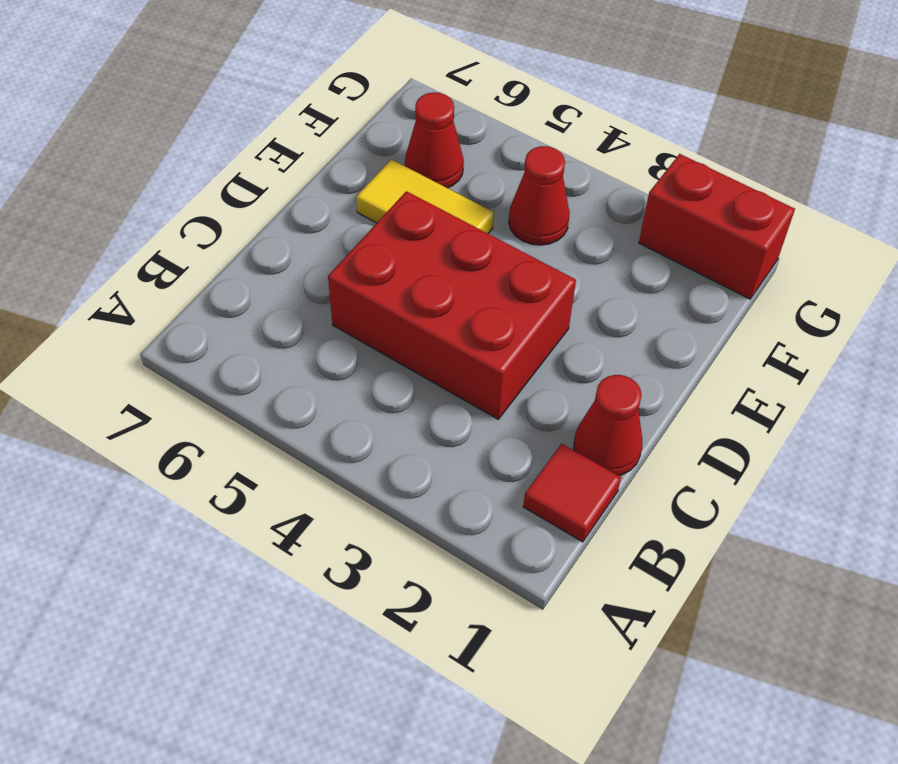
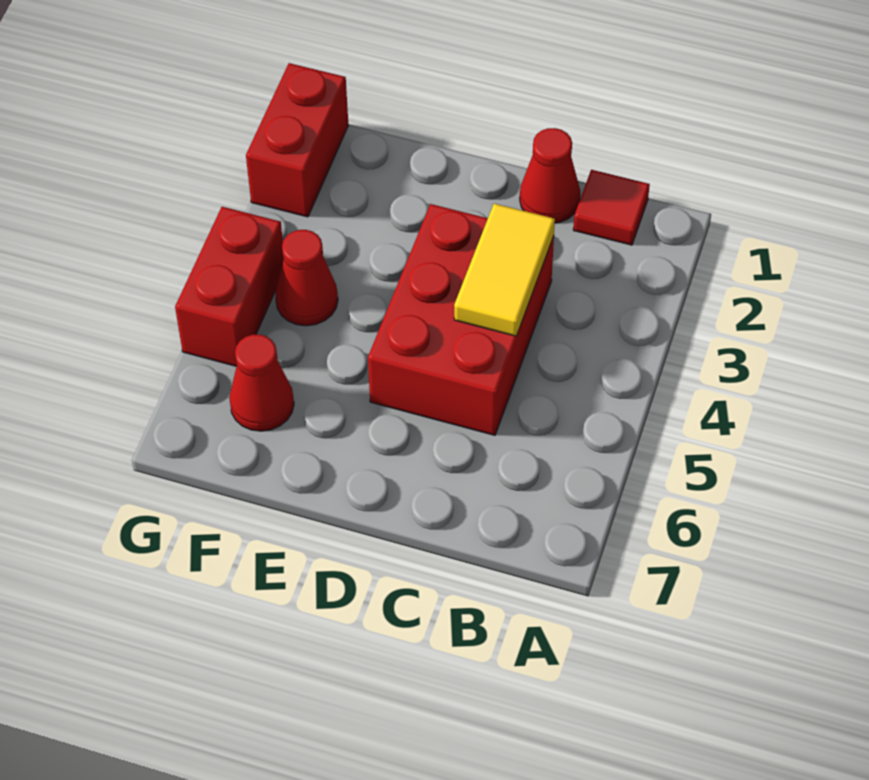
yellow 1x2 tile [356,159,494,233] -> yellow 1x2 tile moved to [454,204,555,336]
none -> red 1x2 brick [175,207,284,366]

